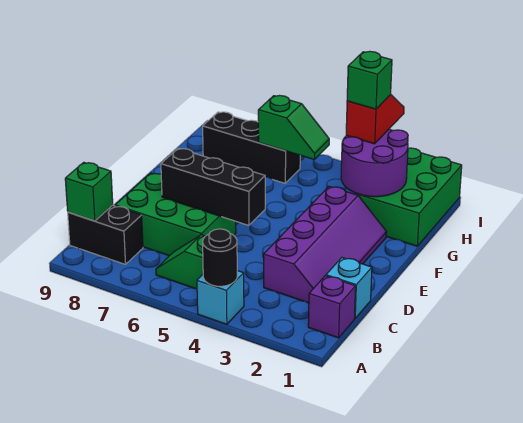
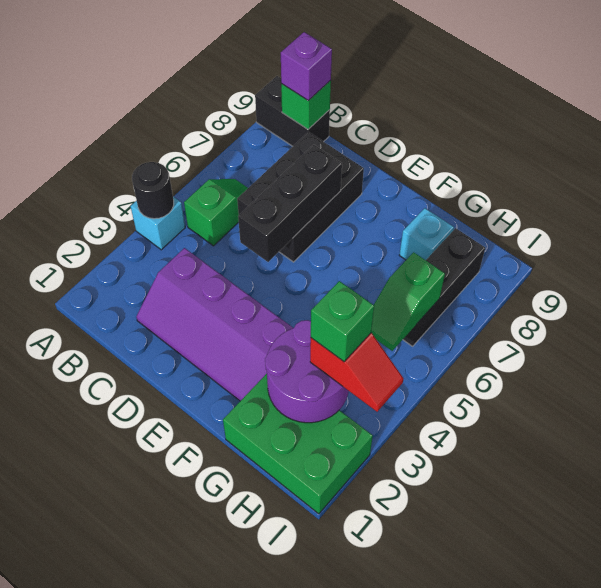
purple 1x1 brick [308,276,356,338] -> purple 1x1 brick moved to [281,32,332,101]
black 1x2 brick [68,205,143,264] -> black 1x2 brick turned to [255,76,330,146]
cyan 1x1 brick [326,258,372,318] -> cyan 1x1 brick moved to [399,208,454,260]
green 2x3 brick [115,173,236,256] -> black 2x3 brick [237,132,364,262]

